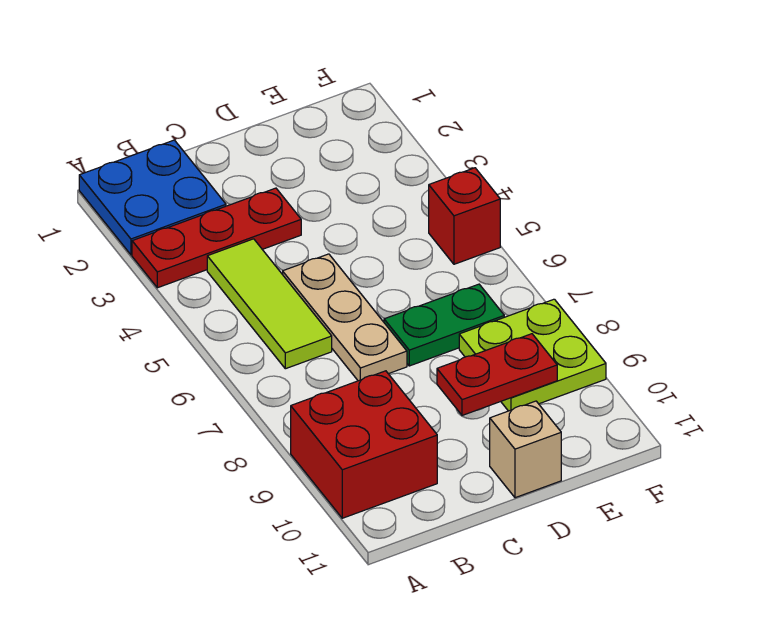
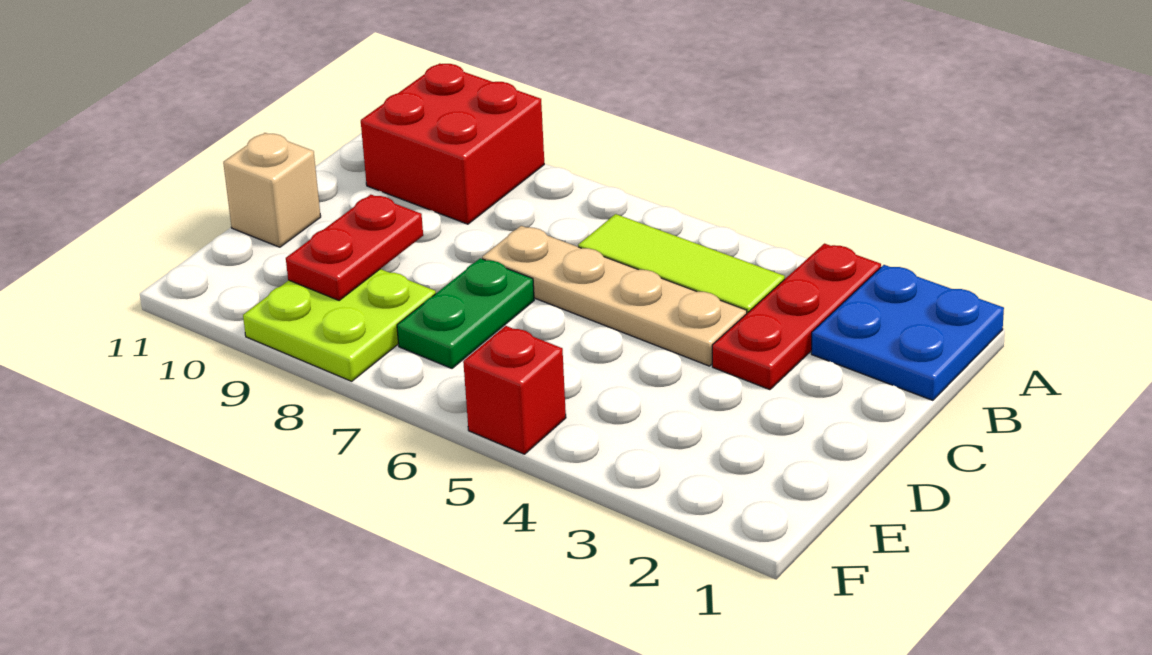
tan 1x3 plate [283,254,407,381] -> tan 1x4 plate [482,226,747,366]

